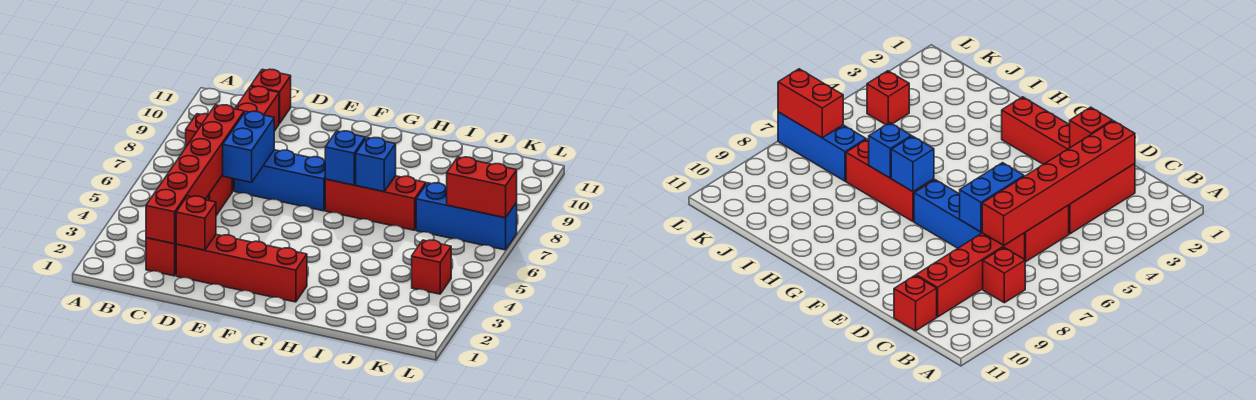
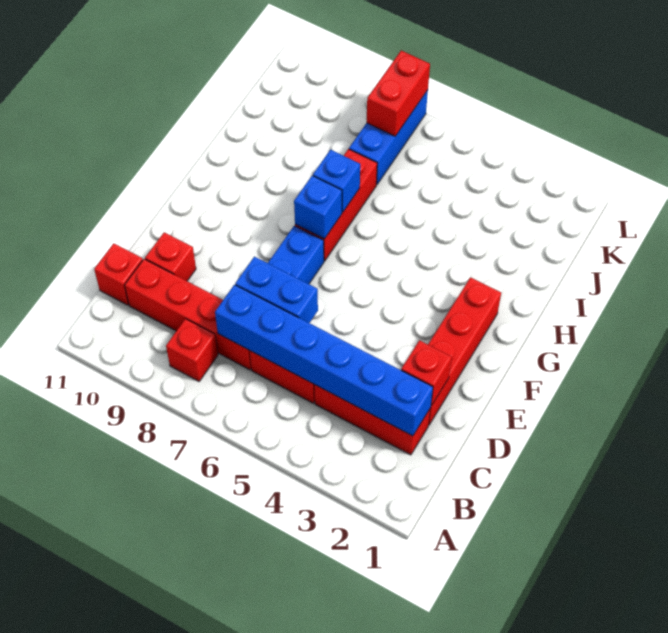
red 1x6 brick [146,105,244,244] -> blue 1x6 brick [215,285,433,436]
red 1x1 brick [412,240,451,294] -> red 1x1 brick moved to [145,232,196,281]

